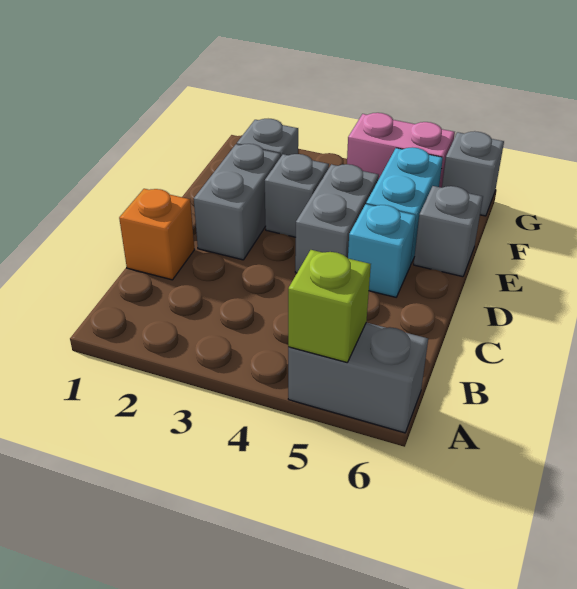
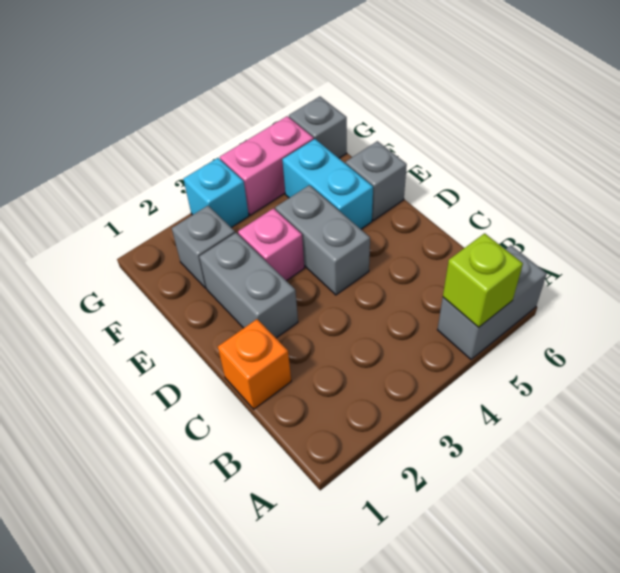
cyan 1x1 brick [348,204,416,297] -> cyan 1x1 brick moved to [183,158,249,227]
grey 1x1 brick [265,154,329,237] -> pink 1x1 brick [238,208,304,281]

